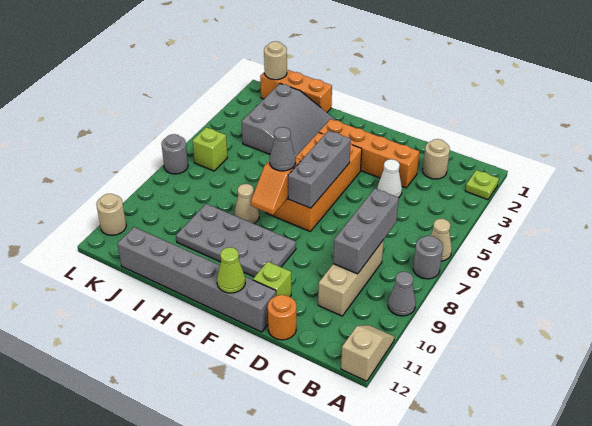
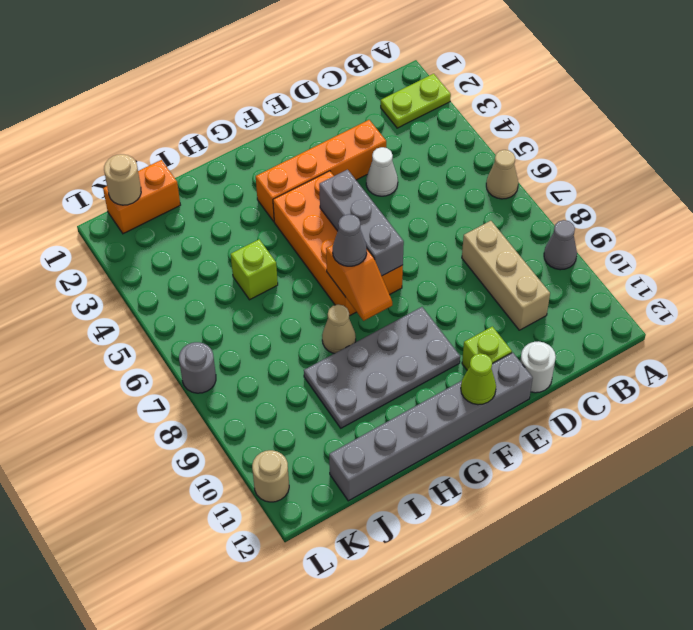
lime 1x1 plate [465,170,499,200] -> lime 1x2 plate [381,74,451,128]
grey 1x1 round brick [413,236,443,279] -> none
tan 1x2 slope [341,325,394,381] -> none
tan 1x1 round brick [423,139,450,179] -> none
grey 1x3 brick [333,189,399,274] -> none
orange 1x1 round brick [268,295,296,340] -> white 1x1 round brick [520,341,556,393]
grey 3x3 slope [242,84,335,156] -> none
orange 1x3 brick [260,70,332,112] -> orange 1x2 brick [103,160,180,234]
lime 1x1 brick [192,127,228,171] -> lime 1x1 brick moved to [231,239,278,300]

